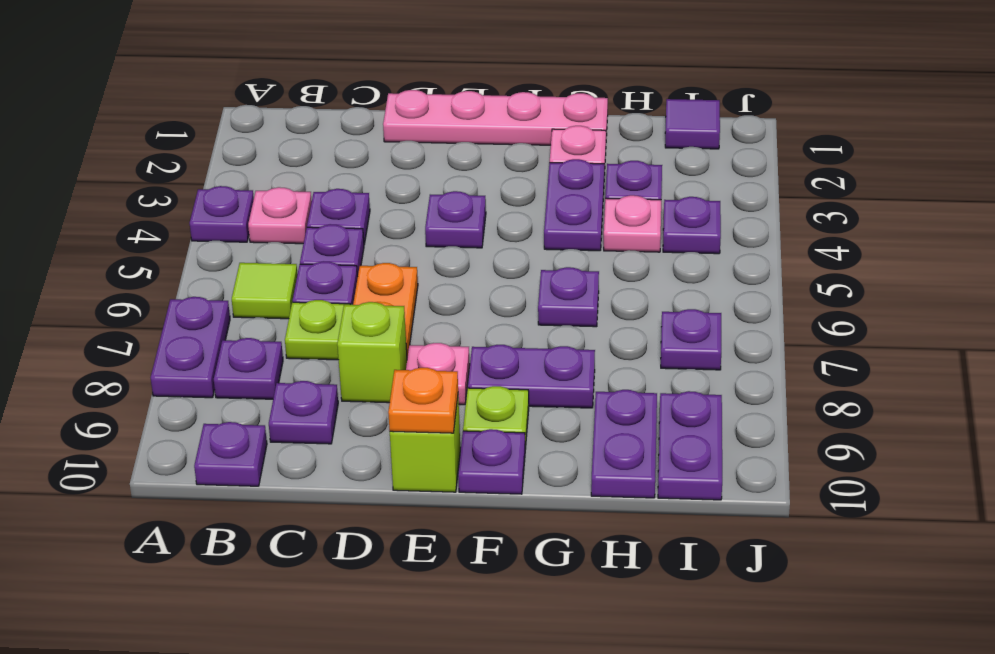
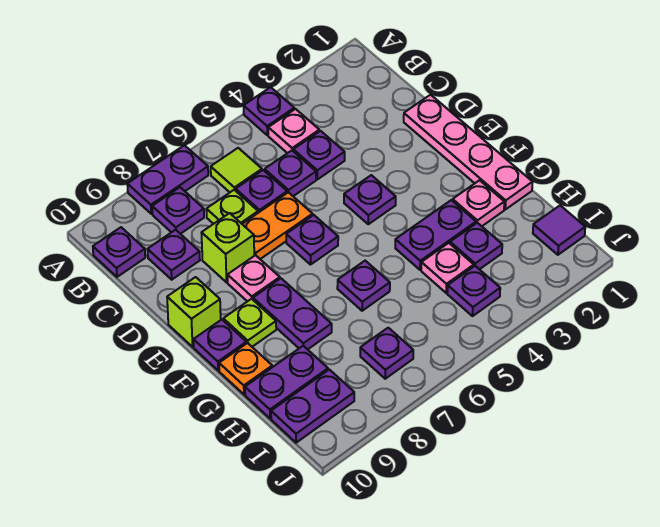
none -> purple 1x1 plate [286,215,338,265]
orange 1x1 plate [388,368,458,433] -> orange 1x1 plate moved to [219,343,272,394]

